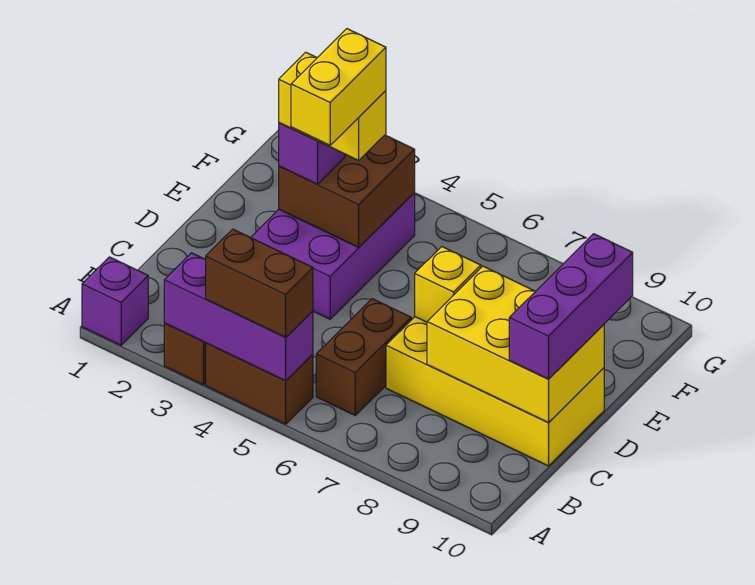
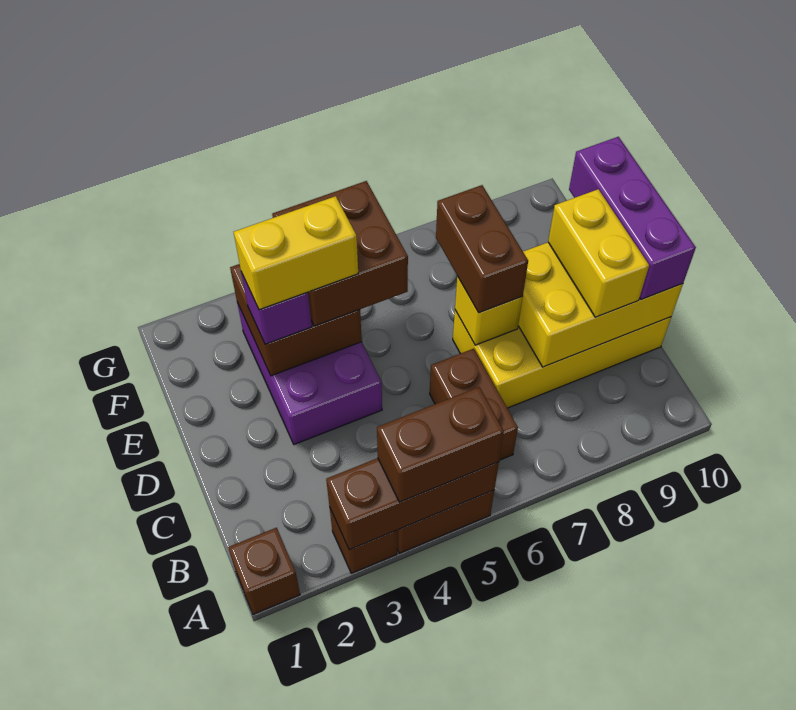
purple 1x1 brick [82,257,148,345] -> brown 1x1 brick [228,528,300,614]
purple 1x3 brick [164,253,313,381] -> brown 1x3 brick [326,458,499,550]
yellow 1x2 brick [291,29,386,145] -> yellow 1x2 brick moved to [548,189,649,317]
none -> brown 1x2 brick [436,185,528,313]
none -> brown 2x2 brick [272,181,408,326]

